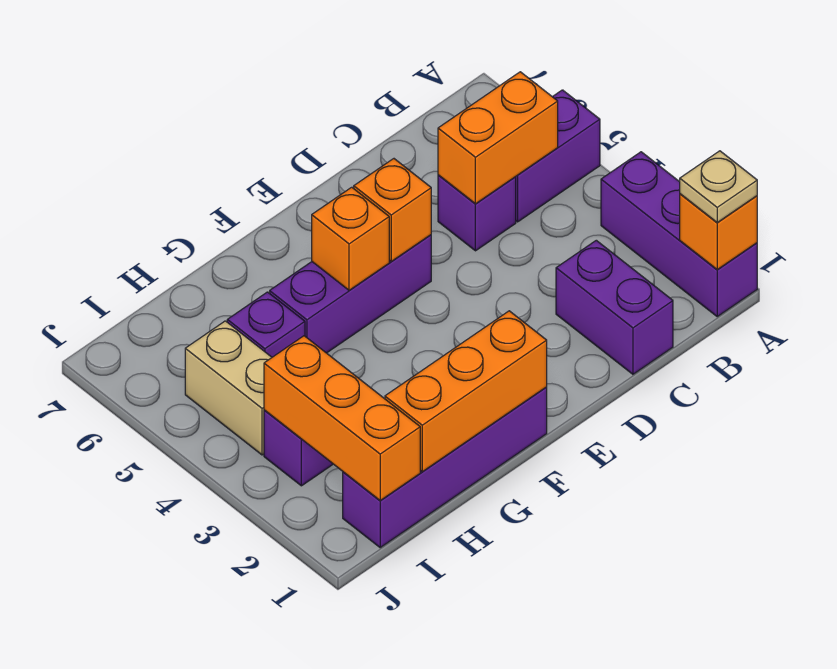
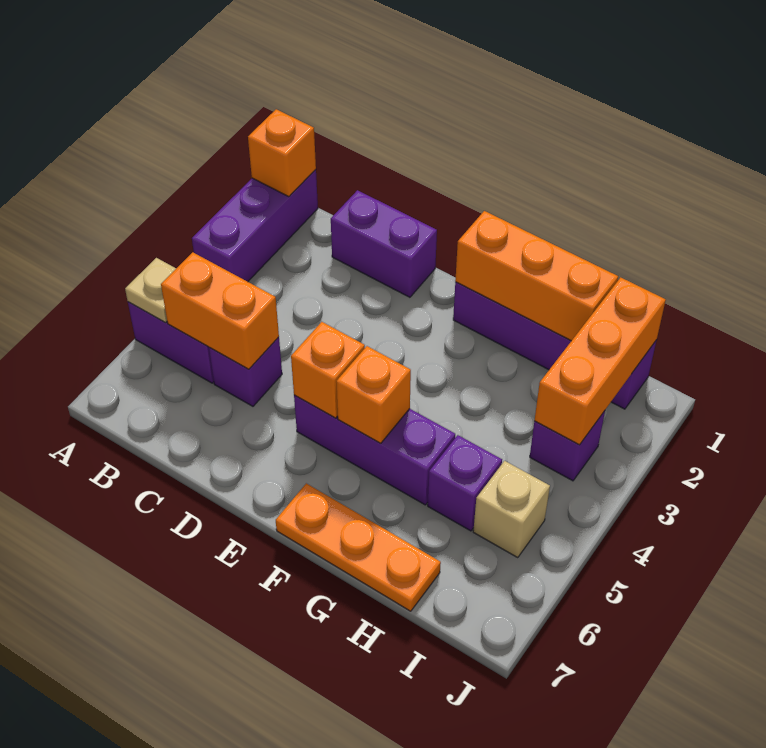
tan 1x1 plate [680,151,757,222] -> tan 1x1 plate moved to [125,258,176,323]
purple 1x2 brick [556,240,673,374] -> purple 1x2 brick turned to [331,190,437,297]
none -> orange 1x3 plate [276,483,441,611]
tan 1x2 brick [185,321,272,455] -> tan 1x1 brick [473,461,550,558]

